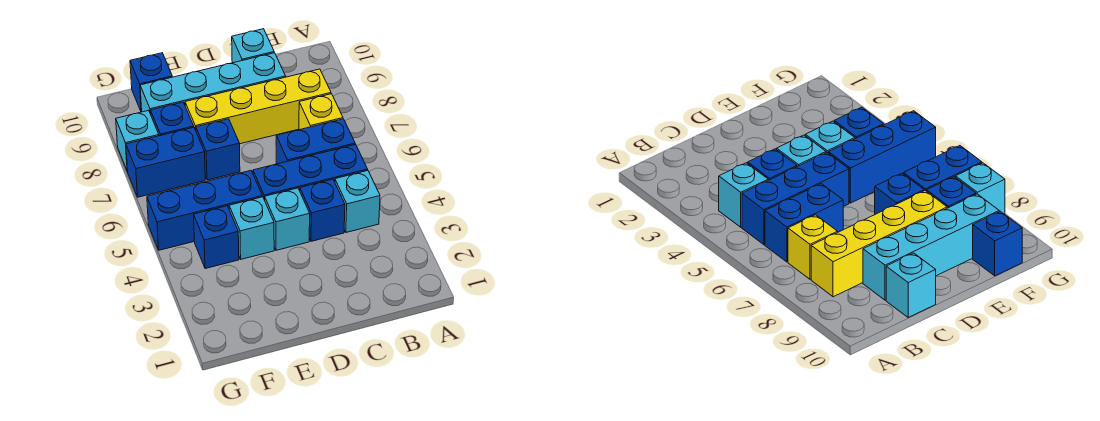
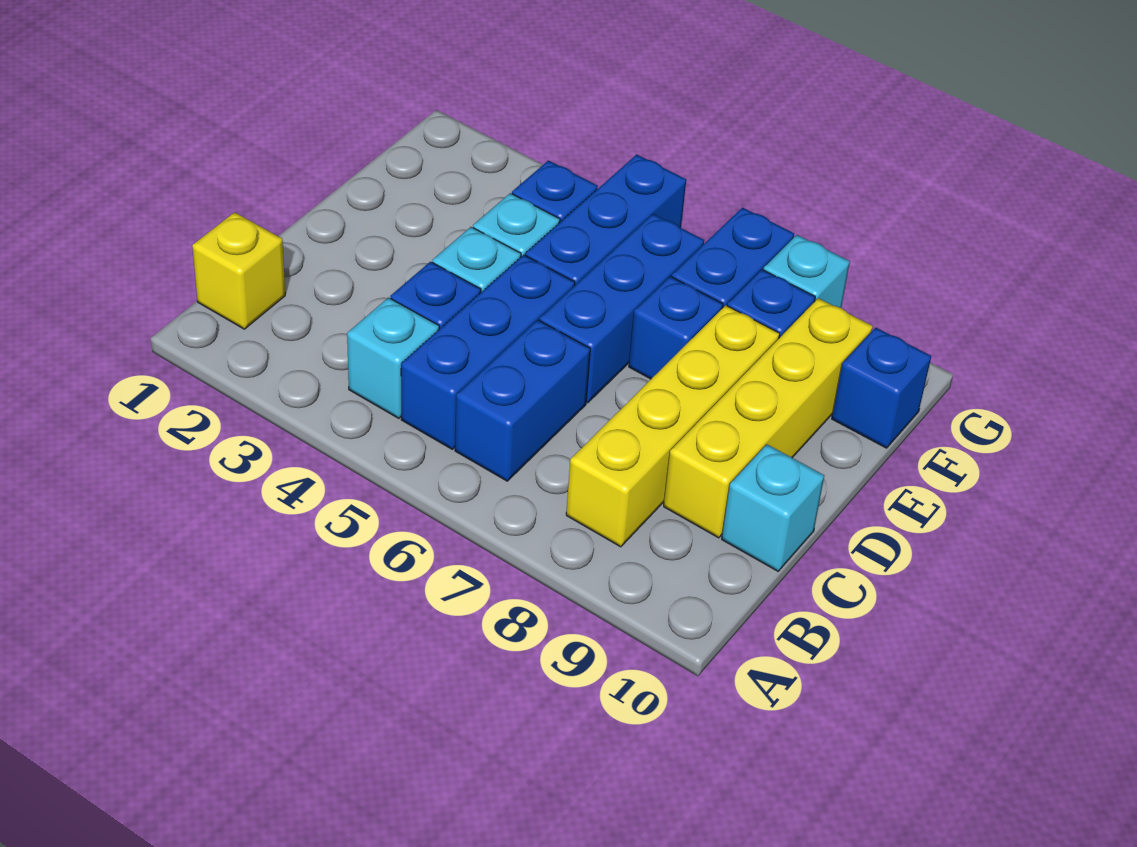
yellow 1x1 brick [299,94,343,130] -> yellow 1x1 brick moved to [192,212,285,329]
cyan 1x4 brick [140,53,286,114] -> yellow 1x4 brick [664,298,873,538]
none -> blue 1x3 brick [539,214,704,403]

